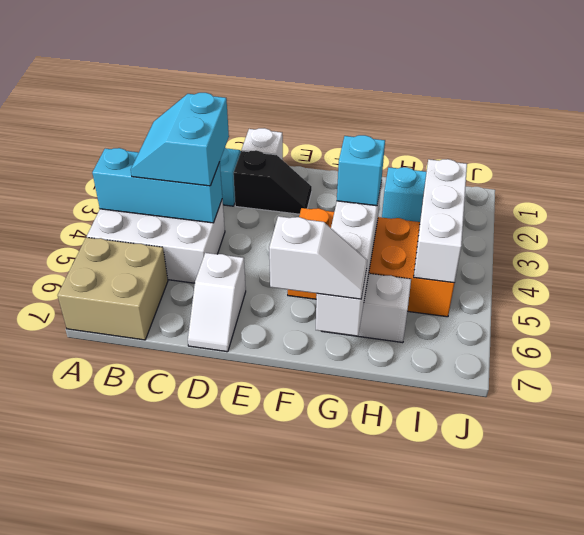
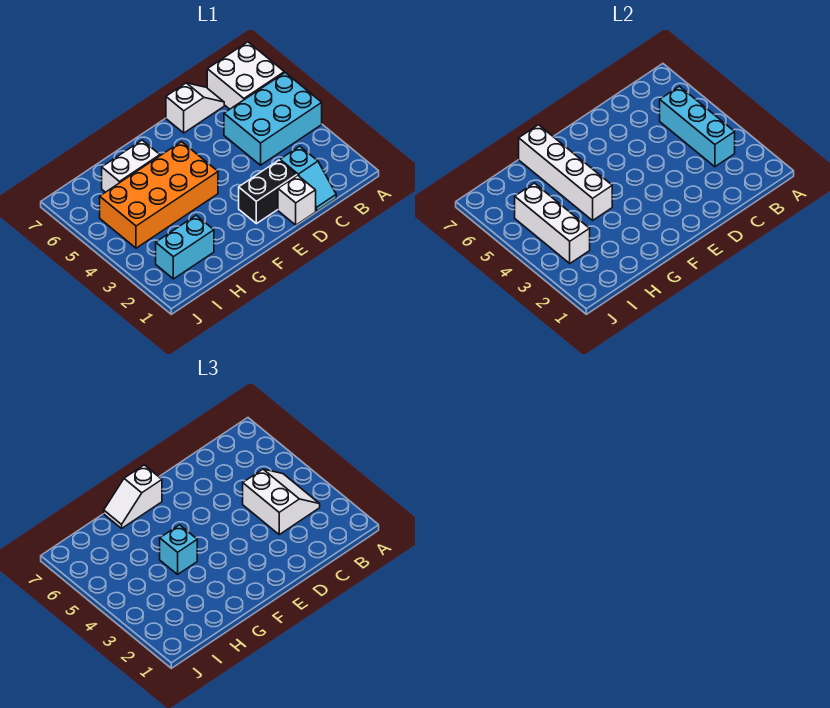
white 2x3 brick [87,199,225,283] -> cyan 2x3 brick [224,73,322,165]
cyan 1x3 brick [92,148,222,223] -> cyan 1x3 brick turned to [660,86,735,167]
tan 2x2 brick [58,237,168,340] -> white 2x2 brick [207,42,284,109]
cyan 2x2 slope [131,93,229,186] -> white 2x2 slope [243,469,320,534]
black 1x2 slope [233,150,312,214] -> black 1x2 brick [239,160,297,224]
white 1x2 slope [188,253,246,352] -> white 1x2 slope turned to [166,83,224,133]

